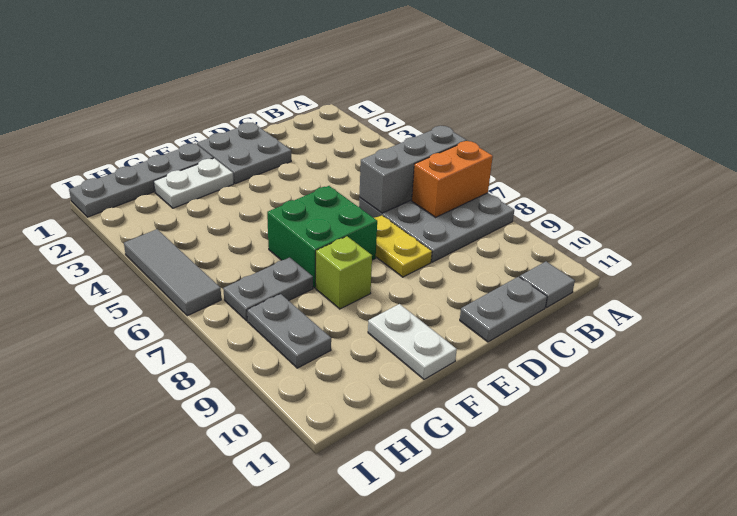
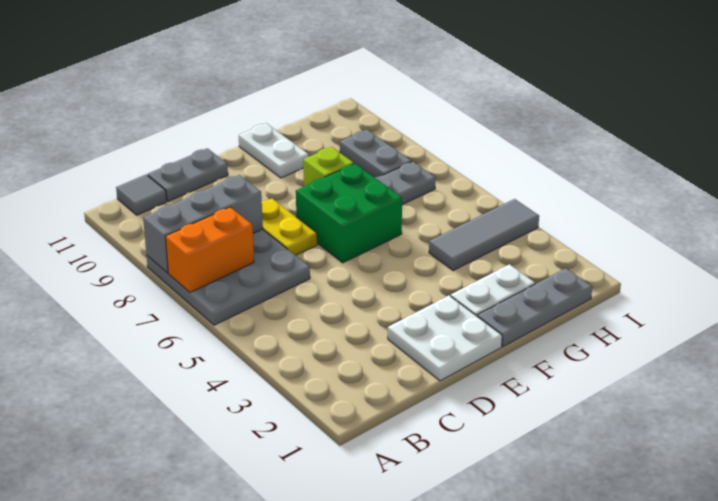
grey 1x3 brick [359,126,467,213] -> grey 1x3 brick moved to [143,175,263,273]
grey 2x2 plate [197,123,291,184] -> white 2x2 plate [388,295,502,381]
grey 1x4 plate [69,143,213,217] -> grey 1x3 plate [477,268,592,347]
grey 1x3 tile [124,229,221,316] -> grey 1x3 tile turned to [429,199,539,271]

